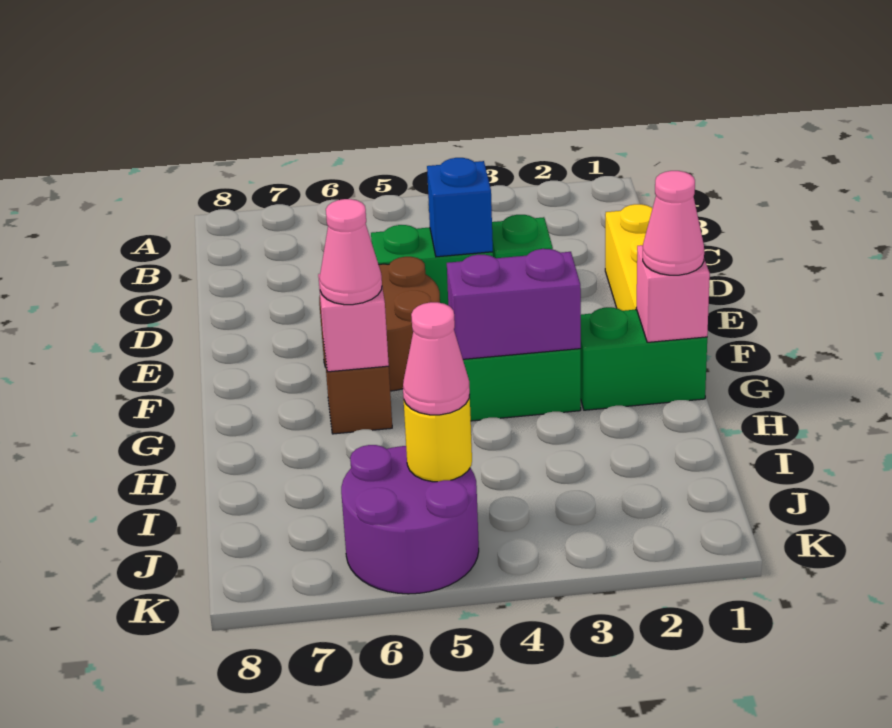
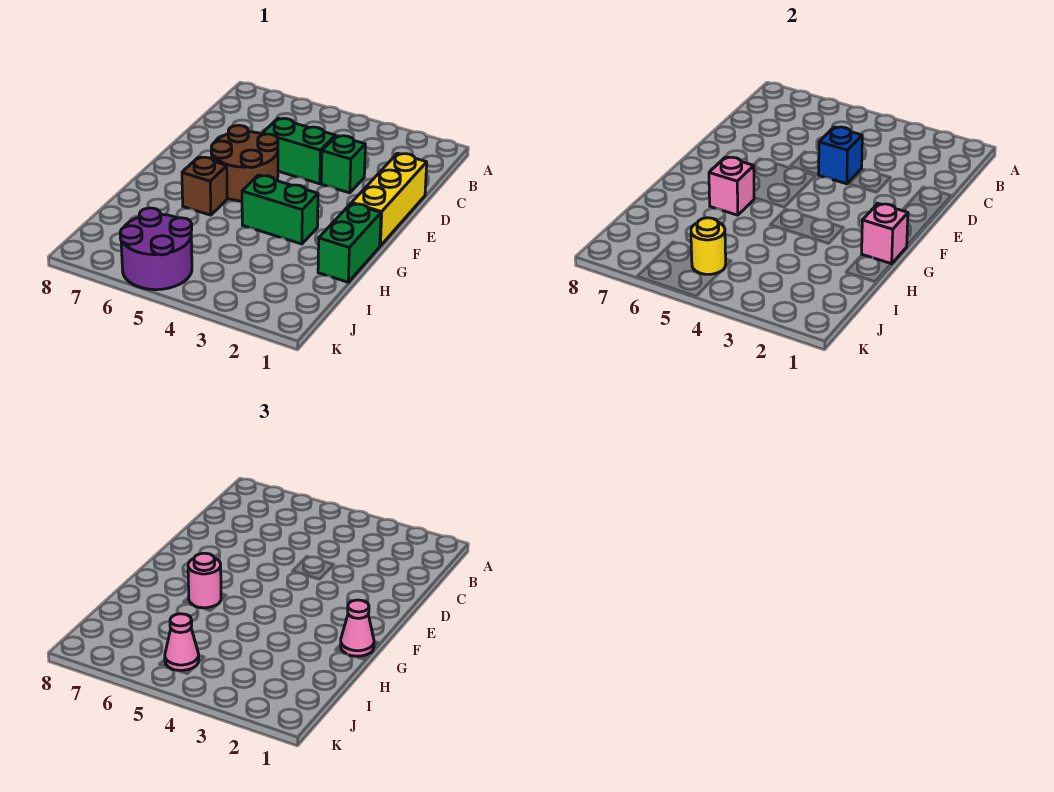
green 1x2 brick [581,307,707,410] -> green 1x2 brick turned to [318,203,381,282]
purple 1x2 brick [447,249,581,359] -> none
pink 1x1 cone [319,199,382,305] -> pink 1x1 round brick [188,553,221,608]

